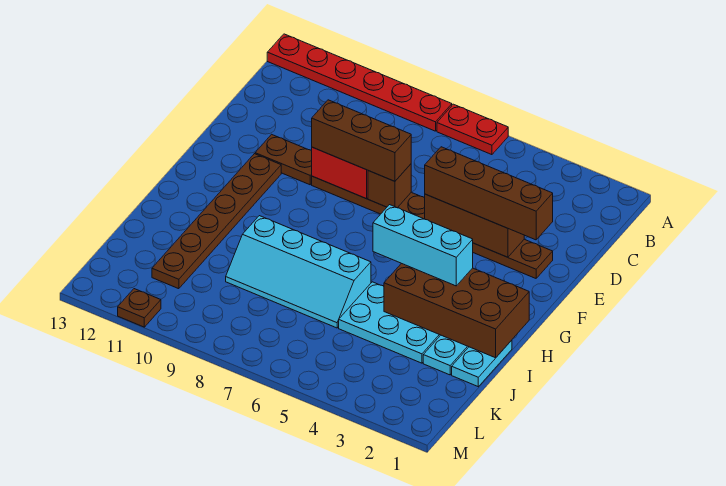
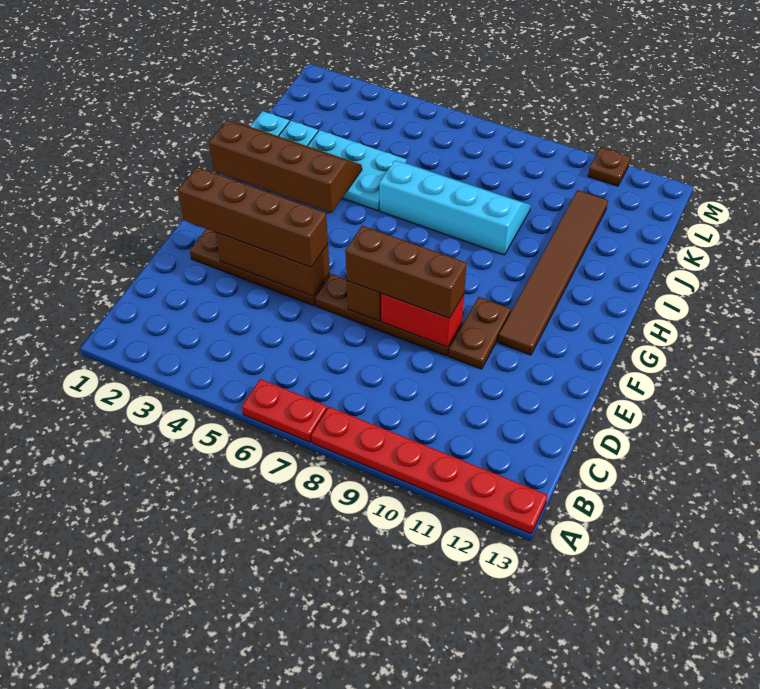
brown 1x2 plate [255,134,312,185] -> brown 1x2 plate turned to [449,297,511,369]
brown 1x6 plate [152,154,281,289] -> brown 1x6 tile [498,190,608,355]
brown 2x4 brick [384,263,529,358] -> brown 2x4 slope [209,121,362,213]
cyan 1x3 brick [373,205,473,286] -> none

